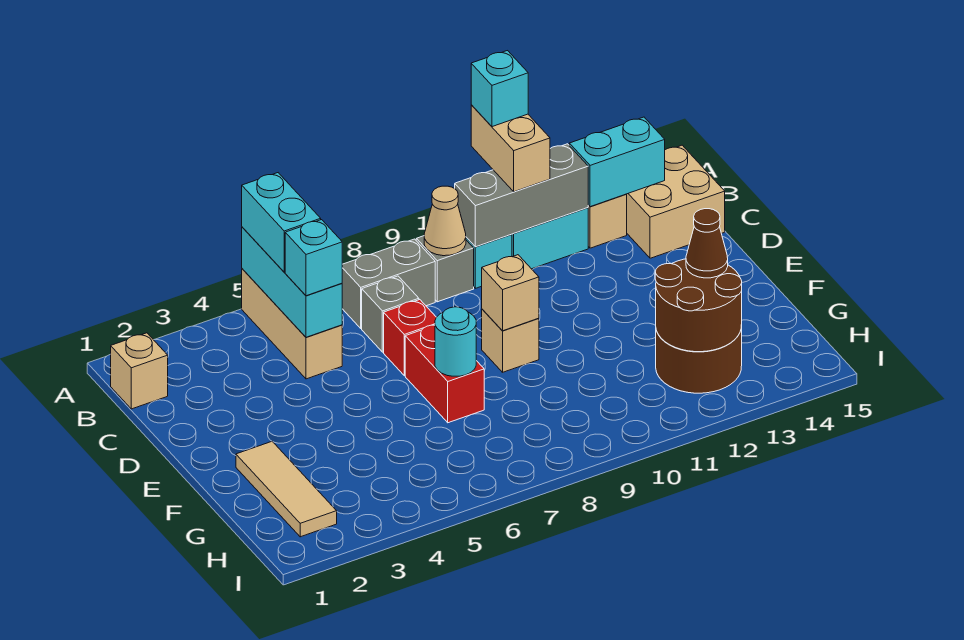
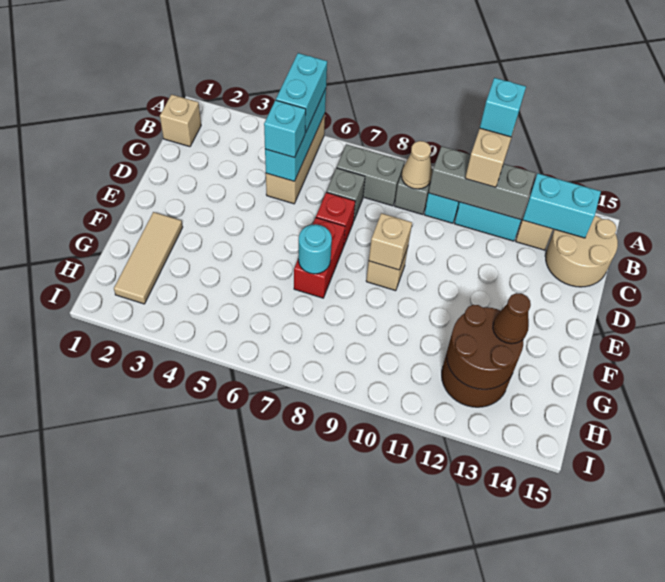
tan 2x2 brick [626,145,725,258] -> tan 2x2 round brick [545,216,618,287]

